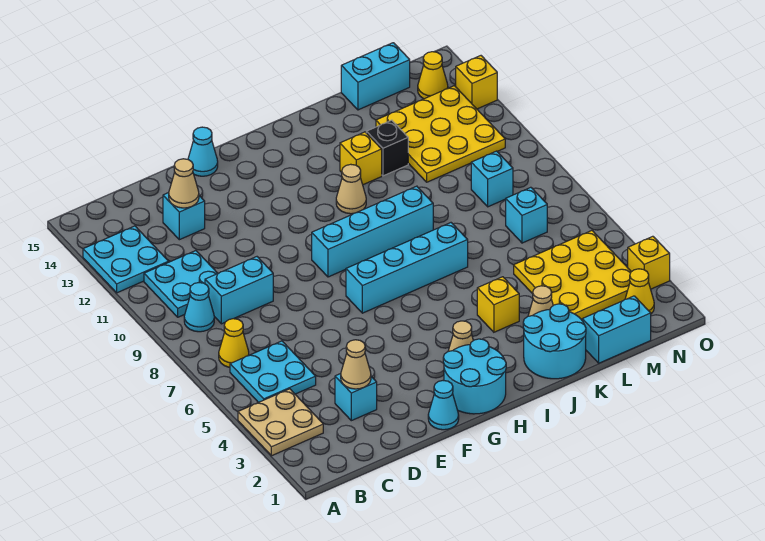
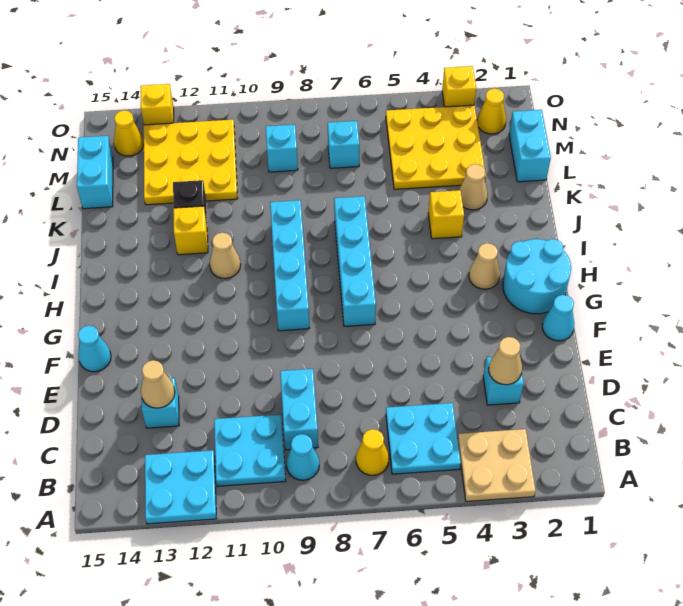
cyan 2x2 round brick [523,304,586,379] -> none

